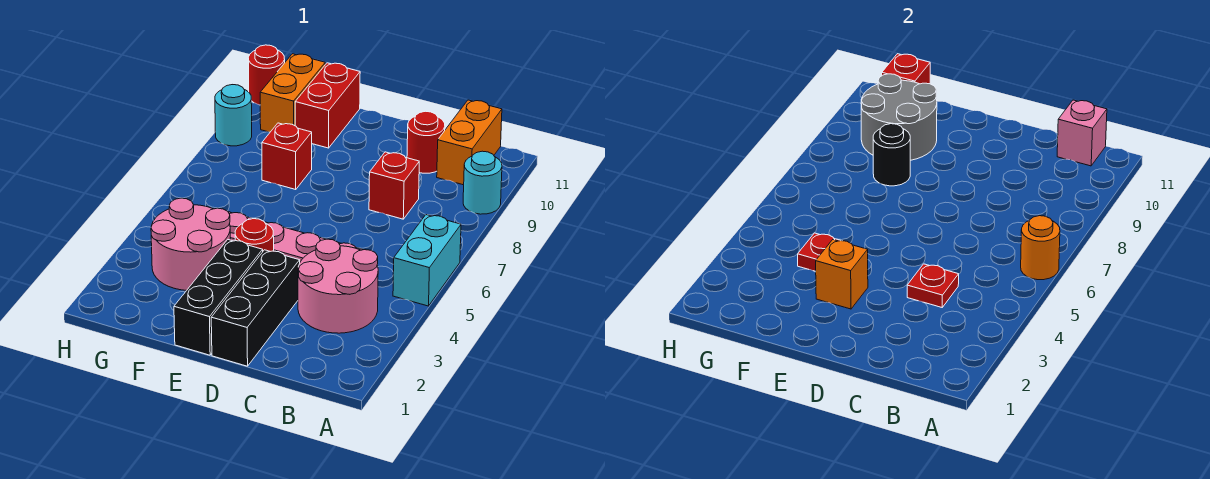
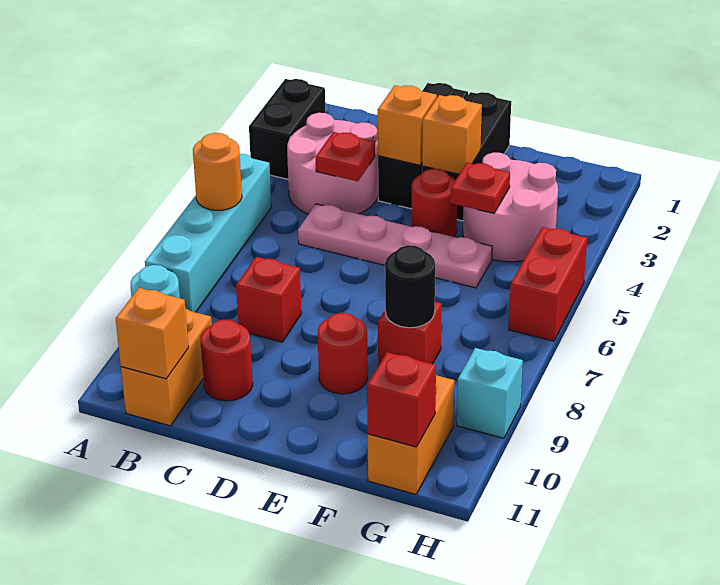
none -> black 1x2 brick [249,79,325,179]
cyan 1x2 brick [393,215,461,306] -> cyan 1x4 brick [145,154,271,312]
pink 1x1 brick [1057,100,1107,166] -> orange 1x1 brick [116,288,188,379]
none -> orange 1x1 brick [378,85,437,165]
grey 2x2 round brick [861,74,937,160] -> none
red 1x2 brick [295,63,360,148] -> red 1x2 brick moved to [509,227,587,341]
cyan 1x1 round brick [215,85,252,146] -> cyan 1x1 brick [457,348,523,438]
red 1x1 round brick [248,45,285,105] -> red 1x1 round brick moved to [318,313,368,394]

